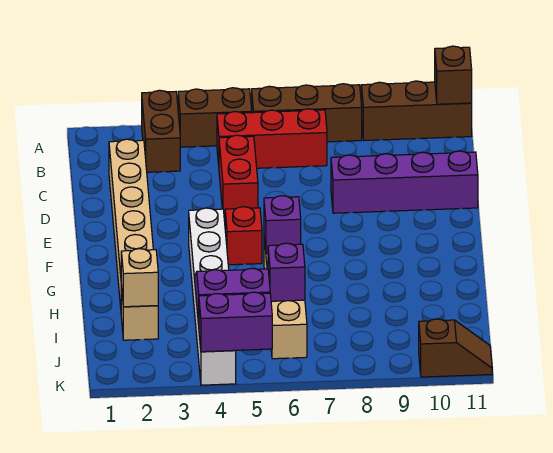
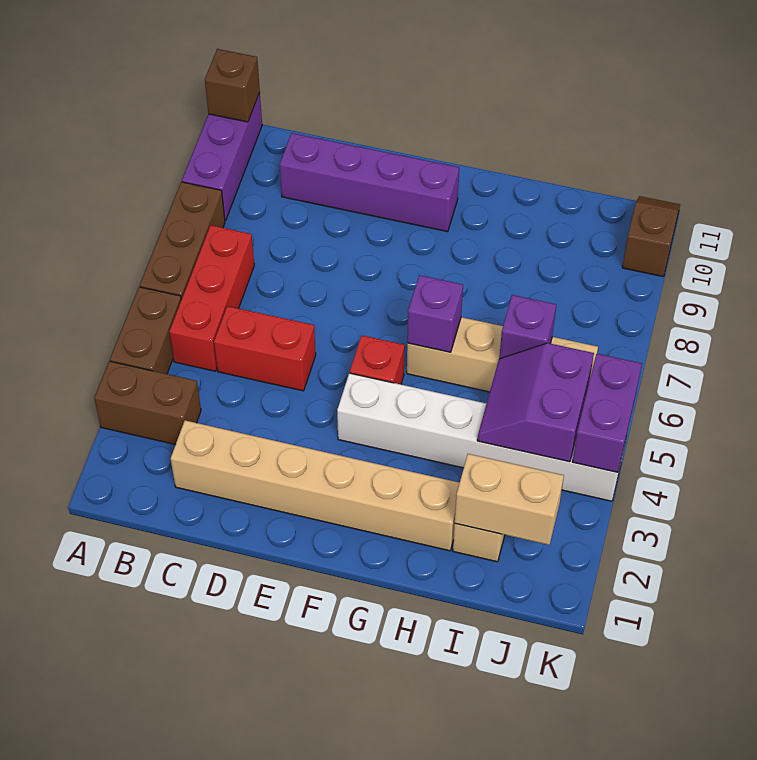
brown 1x3 brick [361,81,472,140] -> purple 1x3 brick [182,92,262,221]
purple 1x4 brick [331,151,478,213] -> purple 1x4 brick turned to [280,133,459,232]
tan 1x1 brick [121,249,158,307] -> tan 1x2 brick [455,454,564,545]

